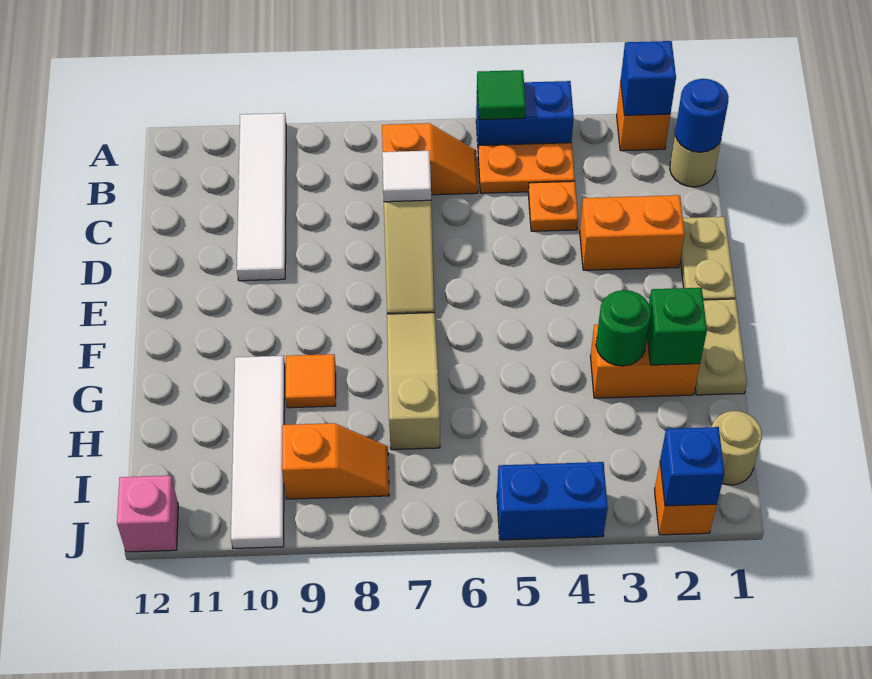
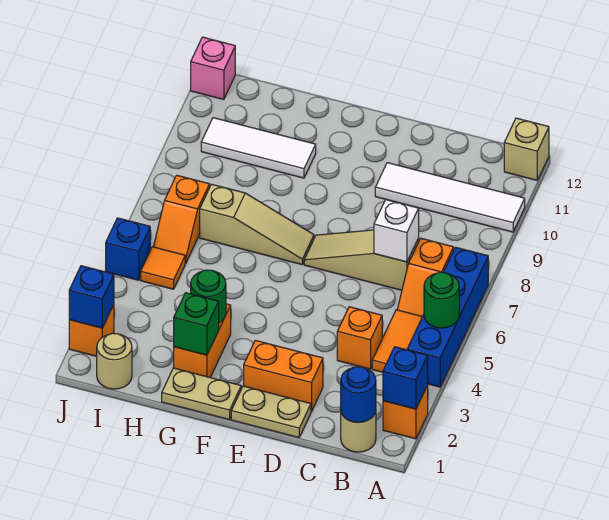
blue 1x2 brick [476,81,574,148] -> blue 1x4 brick [407,247,488,387]
green 1x1 tile [477,70,526,120] -> green 1x1 round brick [424,272,459,328]
none -> tan 1x1 brick [504,118,549,180]
orange 1x2 plate [478,143,575,193] -> orange 1x2 tile [372,310,422,372]
orange 1x1 plate [528,181,578,231] -> orange 1x1 brick [337,307,382,369]
white 1x1 tile [382,151,431,202] -> white 1x1 brick [374,199,419,262]
orange 1x2 brick [580,195,685,270] -> orange 1x2 brick turned to [244,340,323,412]
orange 1x1 tile [286,354,336,408] -> orange 1x1 tile moved to [141,247,185,289]
white 1x4 tile [231,356,285,548] -> white 1x3 tile [201,118,316,178]
orange 1x2 slope [282,423,389,499] -> orange 1x2 slope moved to [153,175,210,264]
blue 1x2 brick [497,462,608,540] -> blue 1x1 brick [106,218,150,280]

